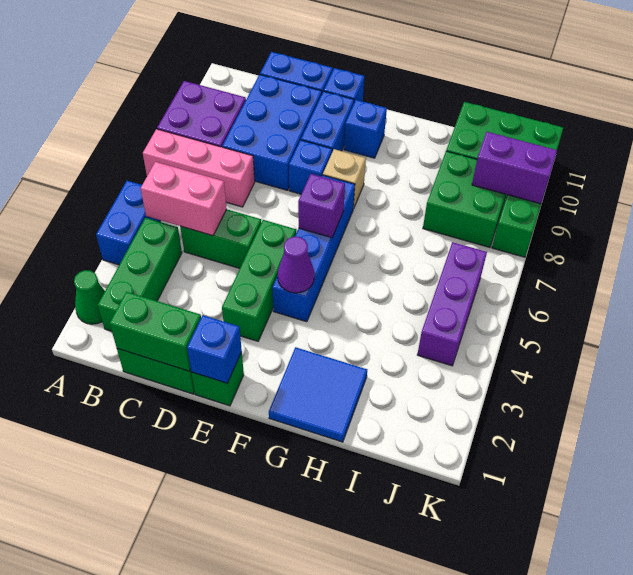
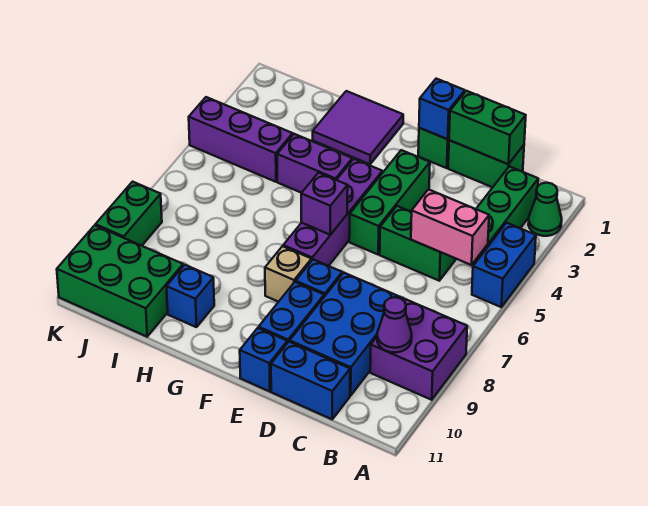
pink 1x3 brick [143,129,255,207] -> none
blue 1x4 brick [272,175,355,322] -> purple 1x4 brick [283,159,382,266]
purple 1x1 cone [278,237,314,293] -> purple 1x1 cone moved to [377,297,412,352]
blue 1x1 brick [344,100,387,158] -> blue 1x1 brick moved to [167,265,214,327]
blue 2x2 tile [269,347,367,442] -> purple 2x2 tile [313,91,403,164]
green 2x2 brick [423,151,507,247] -> none
purple 1x3 brick [417,242,487,366] -> purple 1x3 brick turned to [189,97,293,182]
purple 1x2 brick [472,132,557,204] -> purple 1x2 brick moved to [277,134,352,193]

